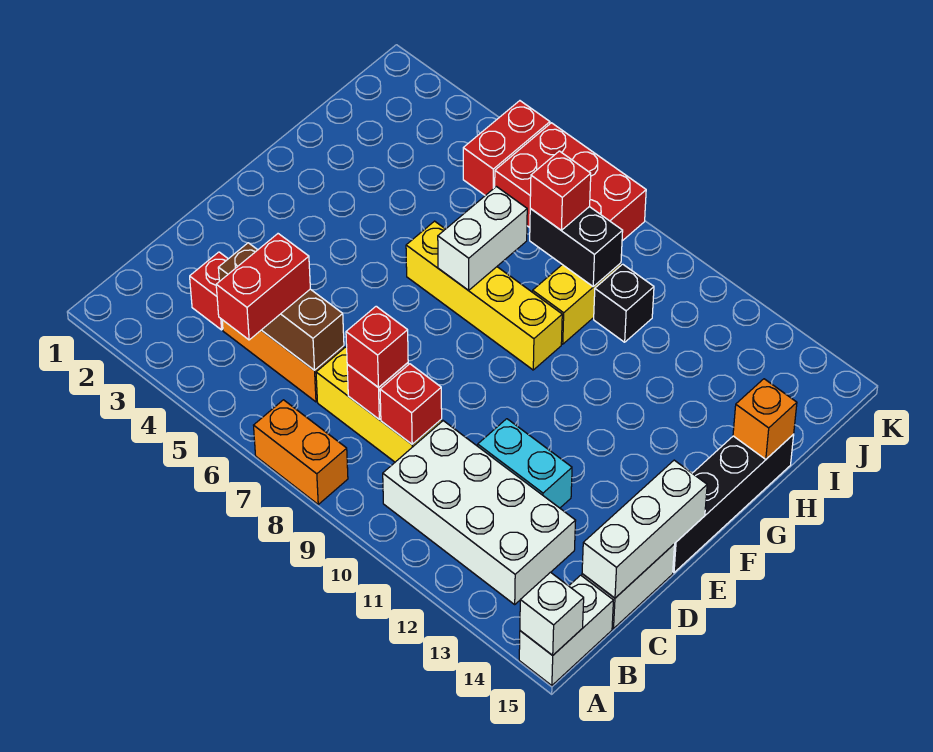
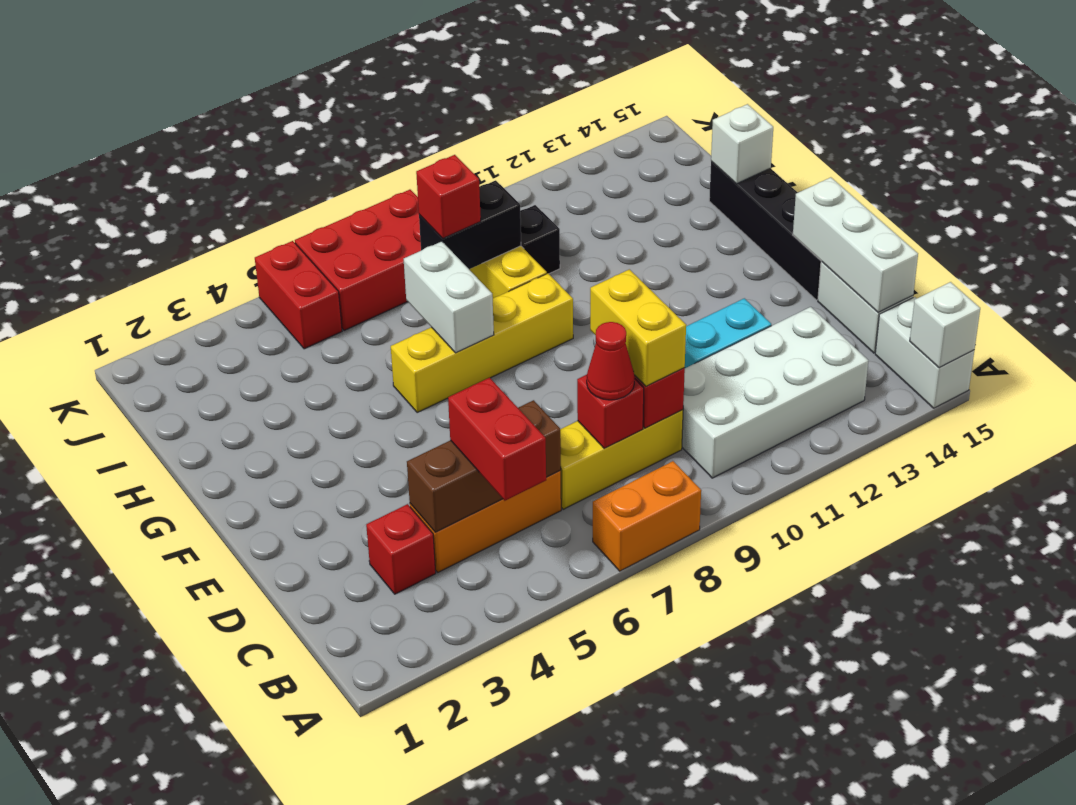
red 1x1 brick [346,306,408,388] -> red 1x1 cone [587,322,635,400]
none -> yellow 1x2 brick [590,269,686,386]
orange 1x1 brick [733,379,797,459] -> white 1x1 brick [711,104,773,184]

